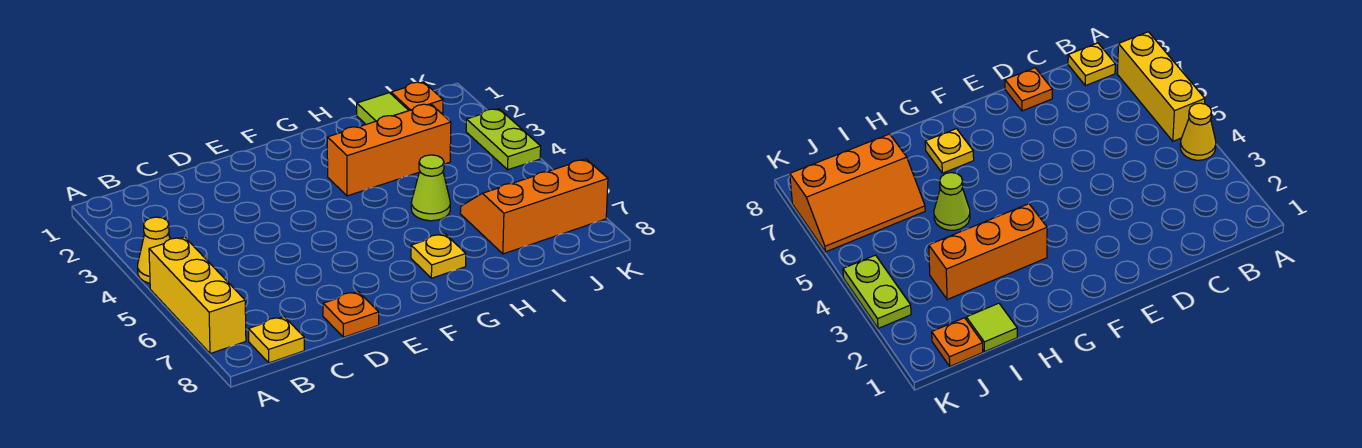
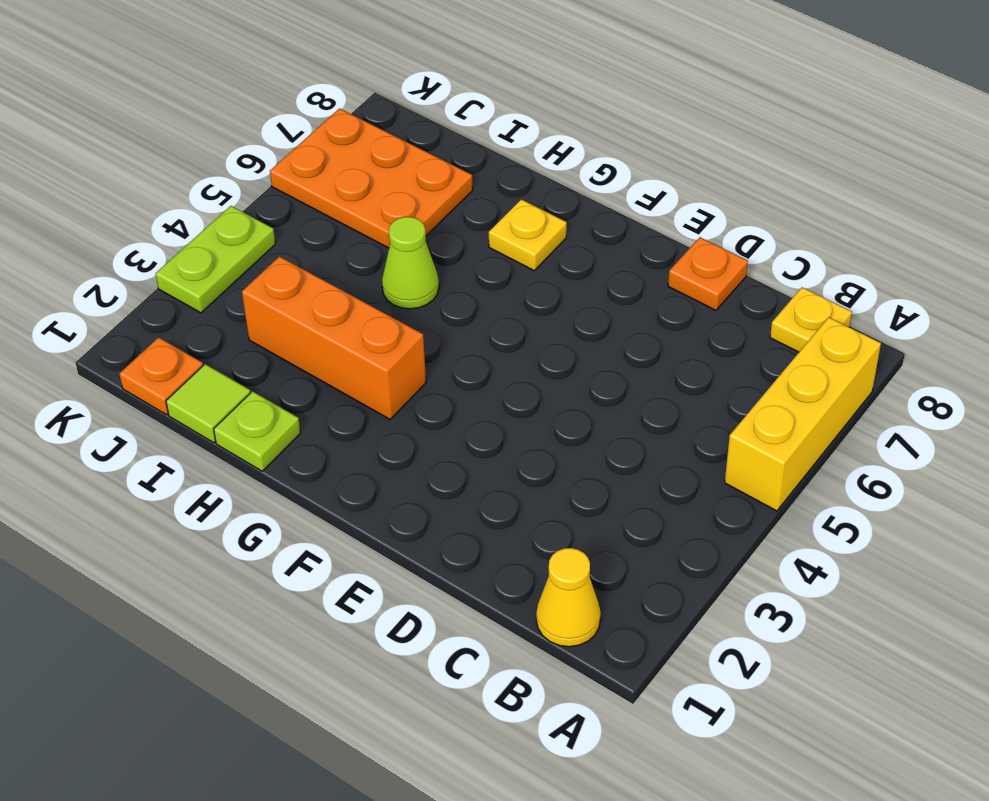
yellow 1x1 cone [138,217,170,283] -> yellow 1x1 cone moved to [536,548,601,647]
none -> lime 1x1 plate [214,391,300,471]
orange 2x3 slope [460,159,608,254] -> orange 2x3 plate [270,109,473,248]

